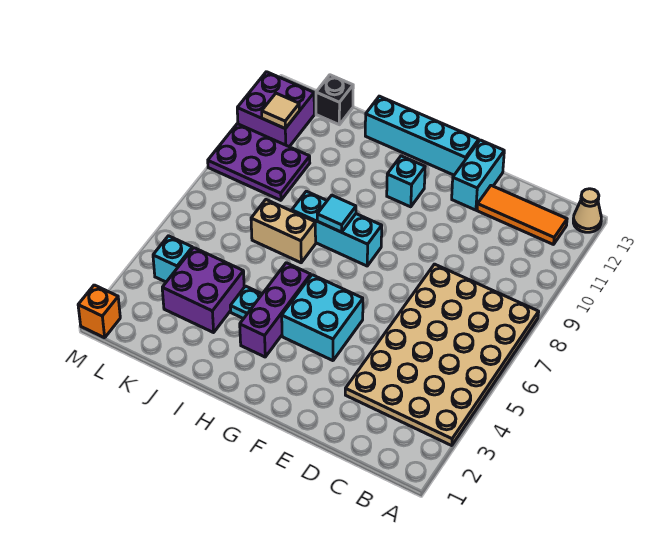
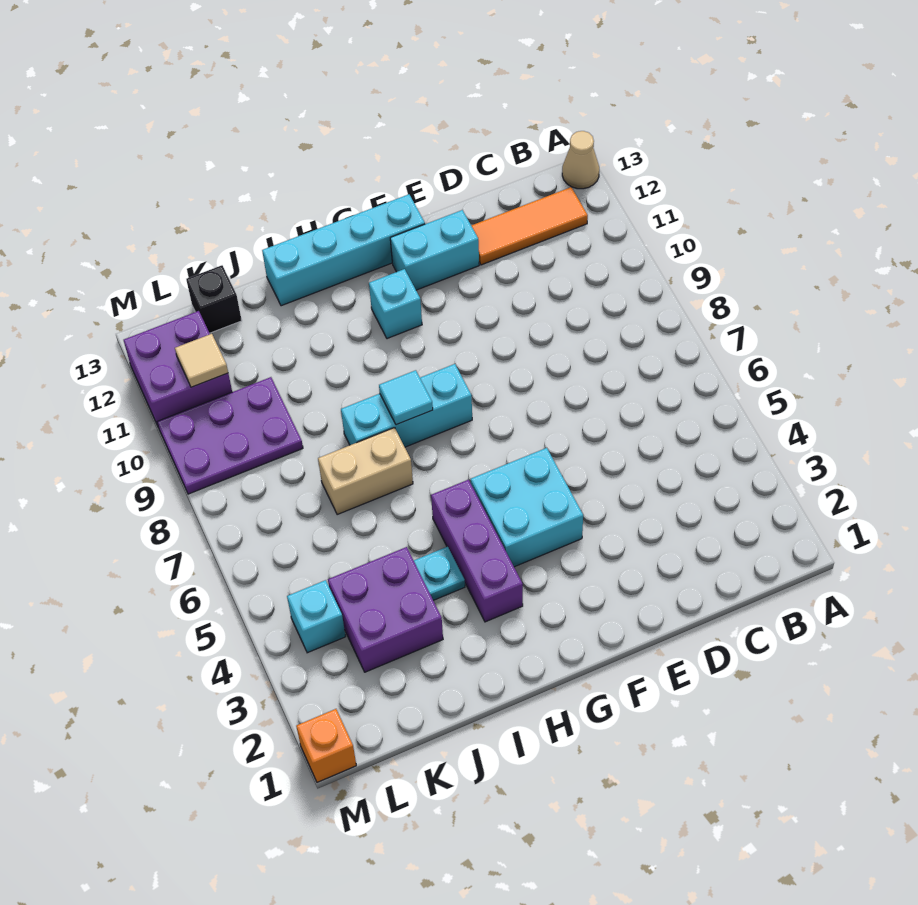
tan 4x6 plate [345,264,539,446] -> none
cyan 1x2 brick [452,140,504,210] -> cyan 1x2 brick turned to [390,210,479,290]

